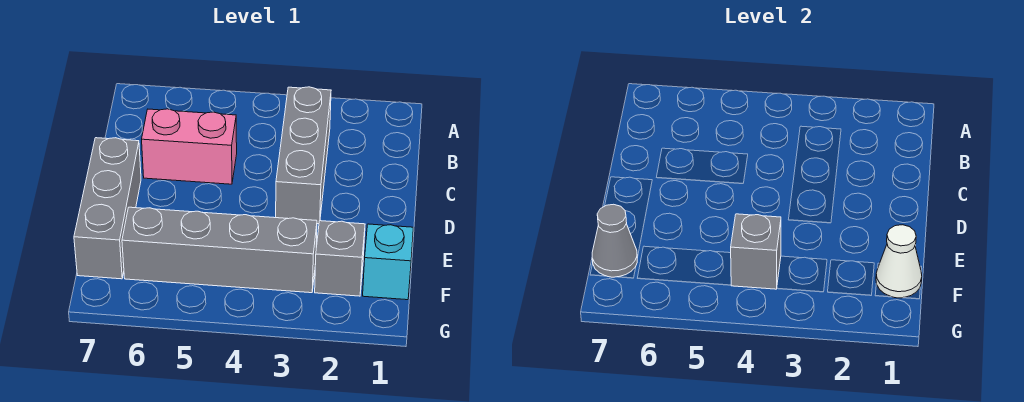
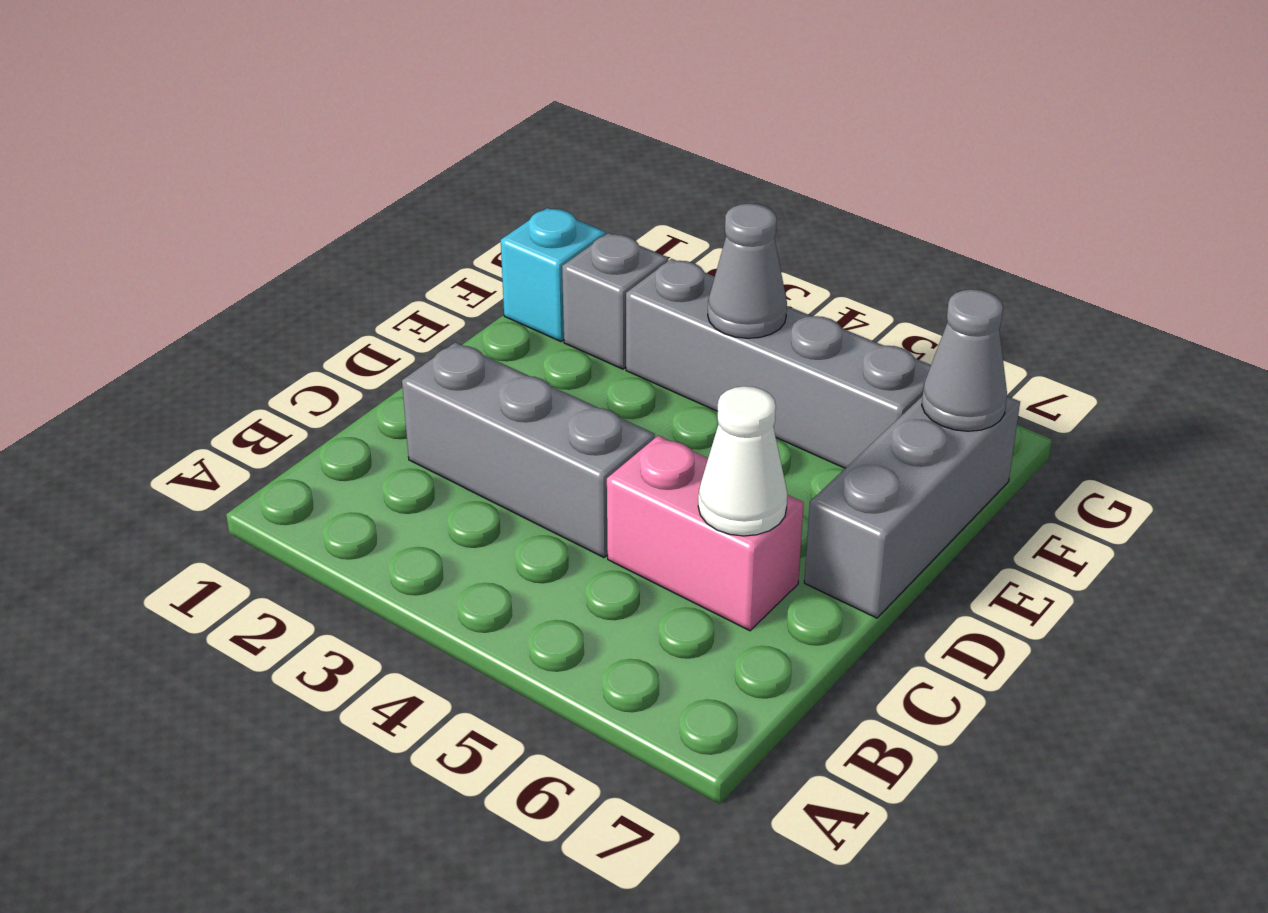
grey 1x3 brick [276,87,331,224] -> grey 1x3 brick turned to [402,342,655,557]
white 1x1 cone [876,225,922,298] -> white 1x1 cone moved to [698,386,787,536]
grey 1x1 brick [731,214,781,289] -> grey 1x1 cone [708,203,787,338]

